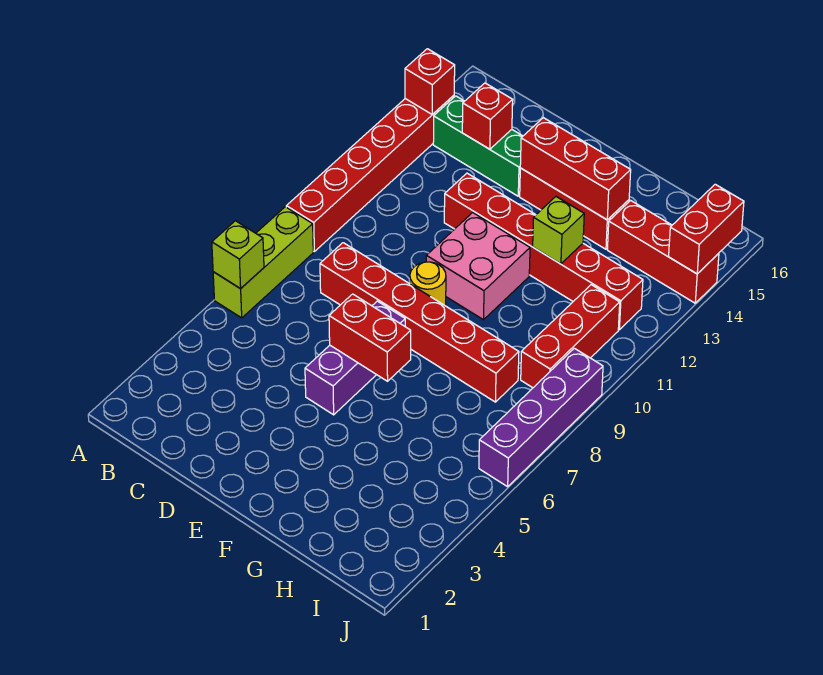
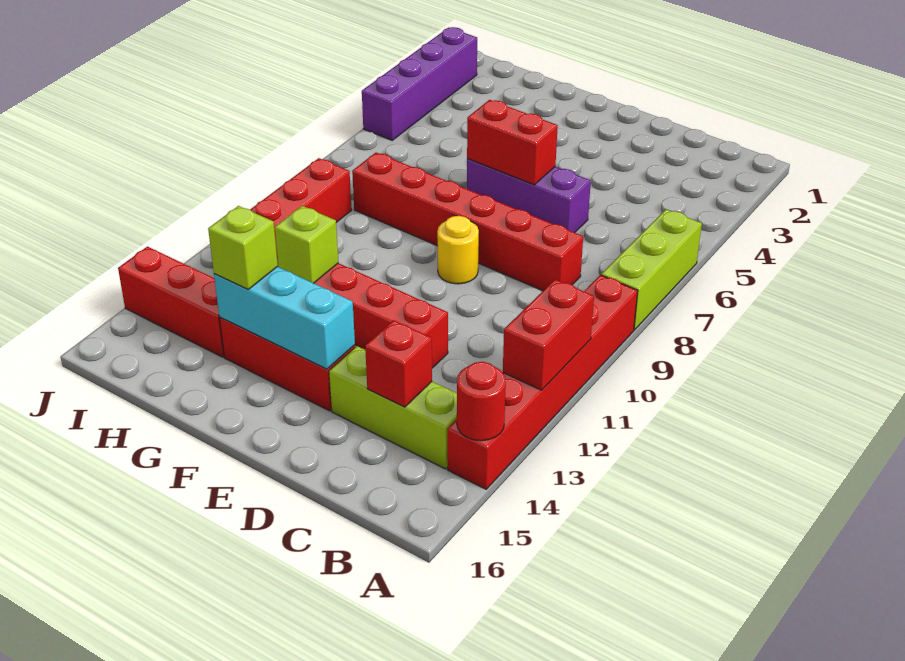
lime 1x1 brick [212,221,264,289] -> lime 1x1 brick moved to [208,206,278,289]
red 1x1 brick [405,49,455,115] -> red 1x1 round brick [457,362,506,441]
green 1x3 brick [433,96,523,196] -> lime 1x3 brick [329,346,457,469]
purple 1x3 brick [305,301,405,415] -> purple 1x3 brick turned to [467,159,591,233]
pink 2x2 brick [426,213,530,320] -> none
red 1x3 brick [520,118,631,220] -> cyan 1x3 brick [214,267,355,369]
purple 1x4 brick [479,348,603,487] -> purple 1x4 brick moved to [362,27,477,140]
red 1x2 brick [669,184,744,274] -> red 1x2 brick moved to [503,279,594,390]

